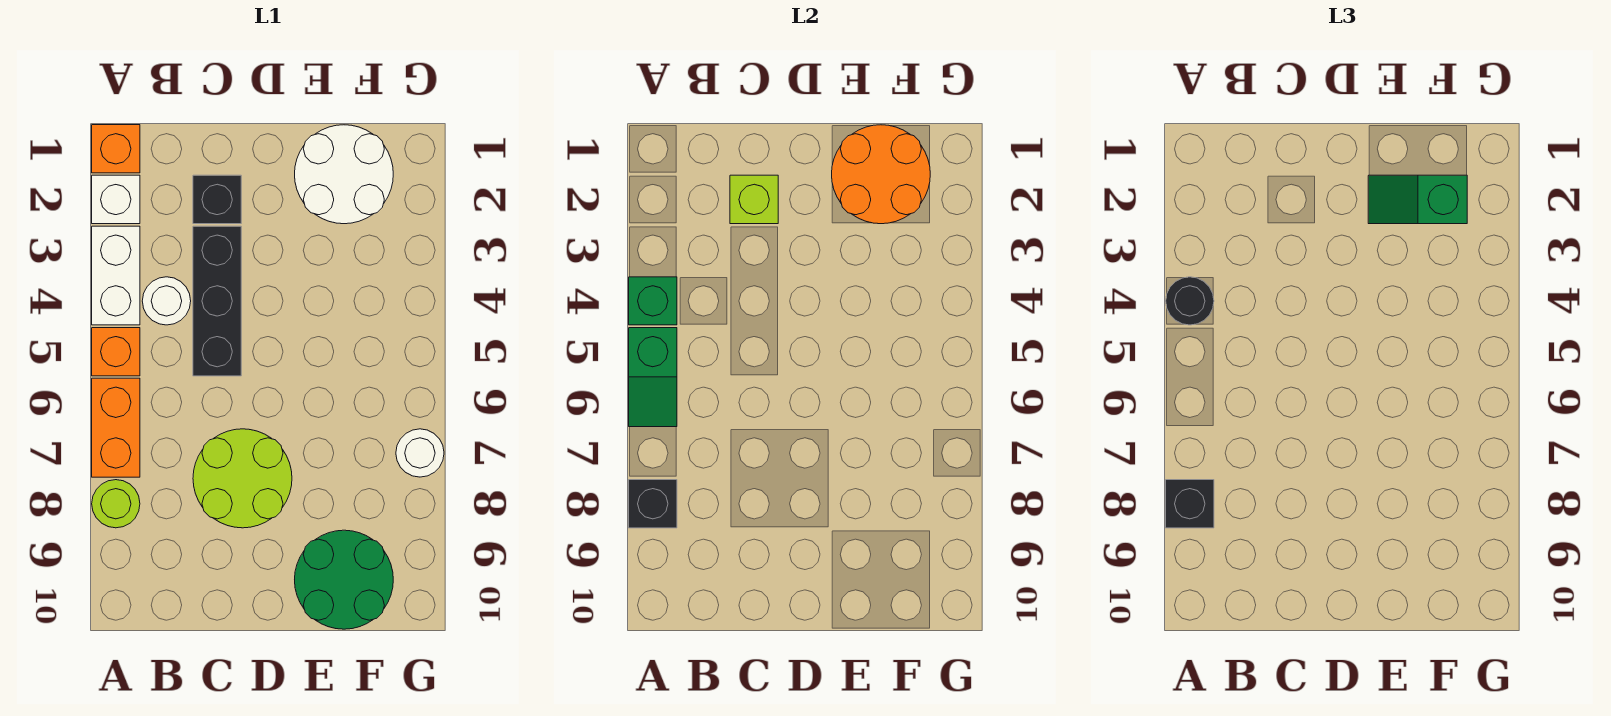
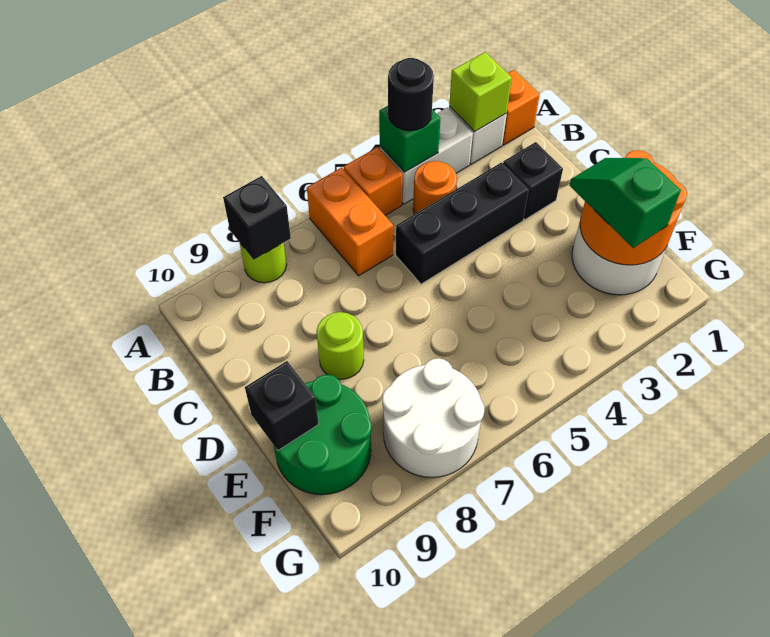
green 1x2 slope [629,328,677,427] -> none
orange 1x2 brick [92,378,140,477] -> orange 1x2 brick turned to [307,167,393,276]
black 1x1 brick [1166,480,1214,528] -> black 1x1 brick moved to [245,361,319,450]
white 1x1 round brick [142,277,191,325] -> orange 1x1 round brick [413,161,457,214]
lime 1x1 brick [730,175,778,224] -> lime 1x1 brick moved to [449,52,512,132]
lime 2x2 round brick [193,429,292,528] -> lime 1x1 round brick [316,312,364,379]
white 1x1 round brick [396,429,444,477] -> white 2x2 round brick [382,358,484,477]

